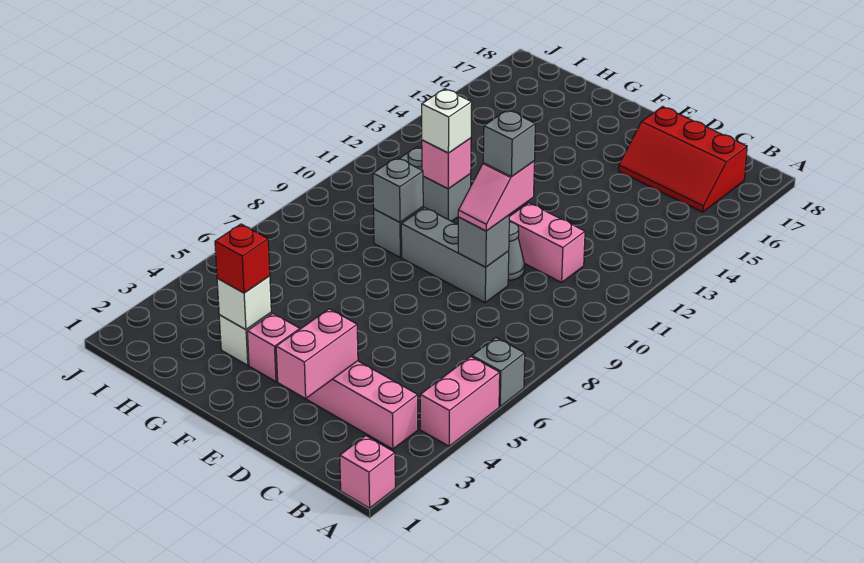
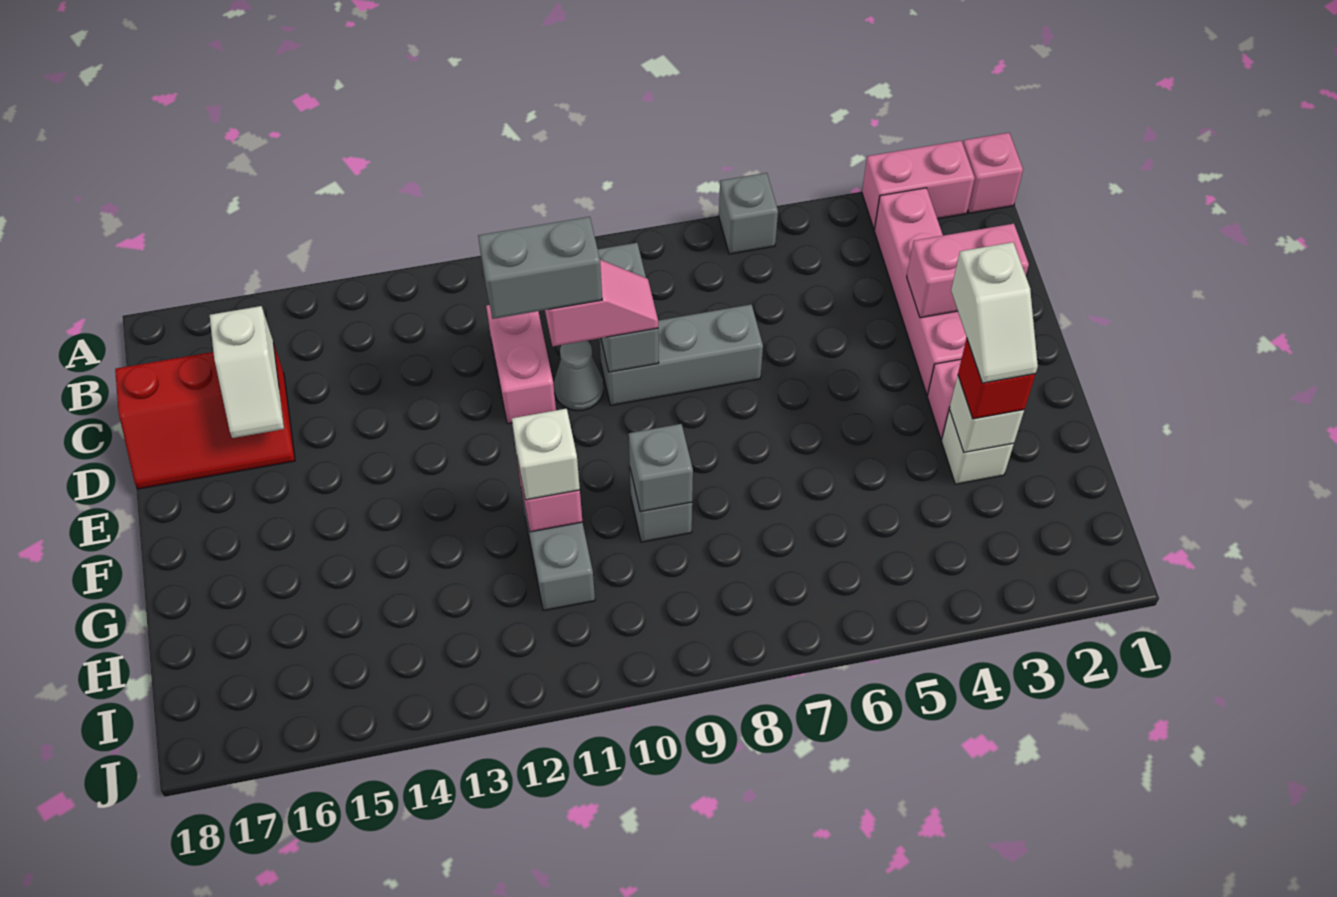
pink 1x2 brick [420,357,500,446] -> pink 1x2 brick moved to [862,141,975,229]
red 2x3 slope [619,107,747,212] -> red 2x3 slope turned to [115,345,295,489]
none -> white 1x2 slope [210,306,284,438]
grey 1x3 brick [401,208,509,303] -> grey 1x3 brick turned to [600,305,763,405]
grey 1x1 brick [458,215,509,267] -> grey 1x2 brick [598,243,659,372]
grey 1x1 brick [483,110,535,177] -> grey 1x2 brick [478,217,602,319]
none -> white 1x2 slope [951,242,1038,383]

